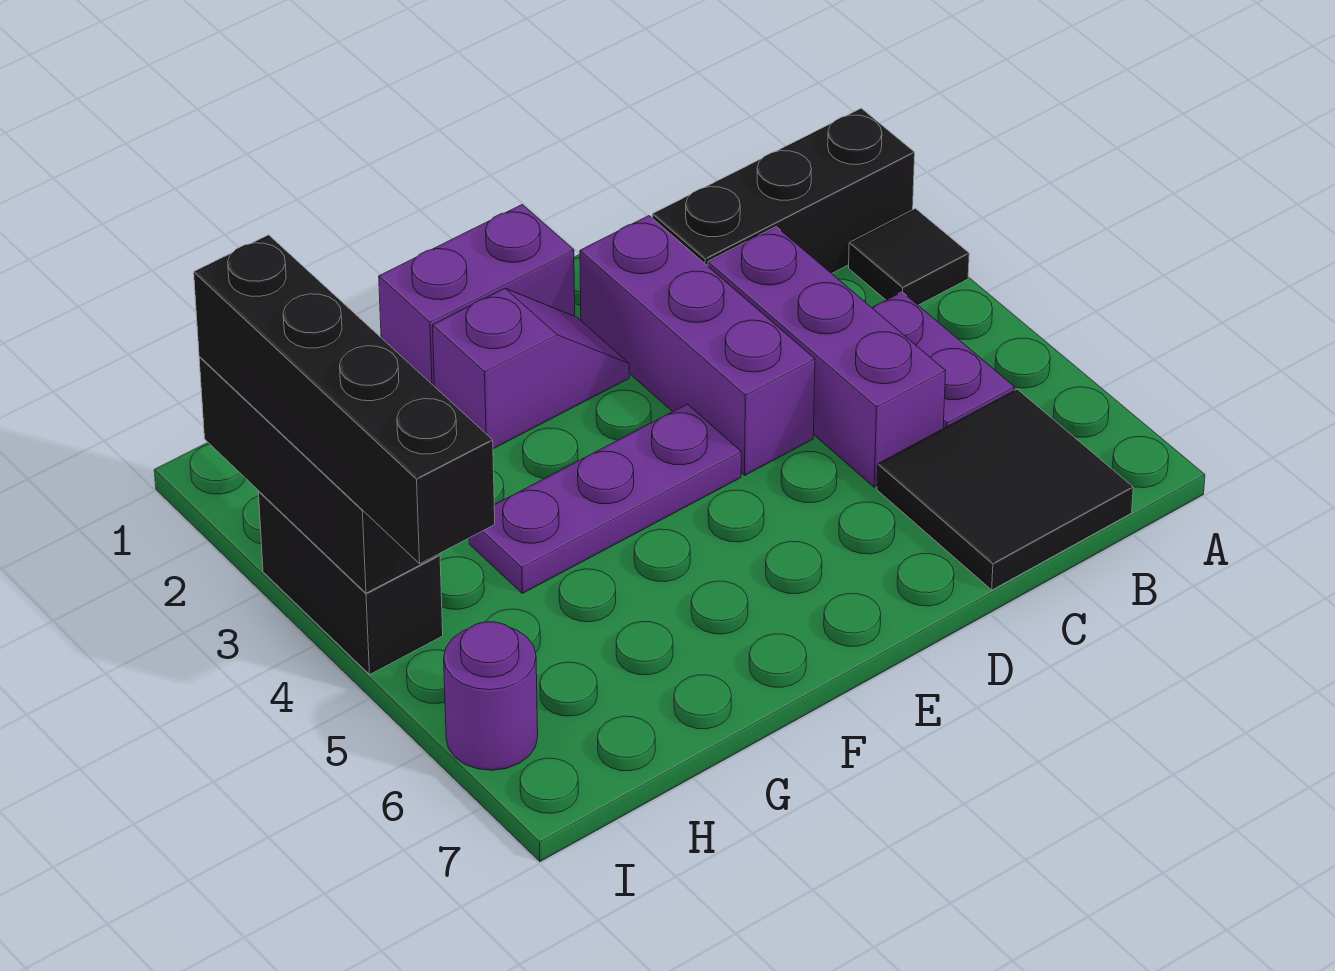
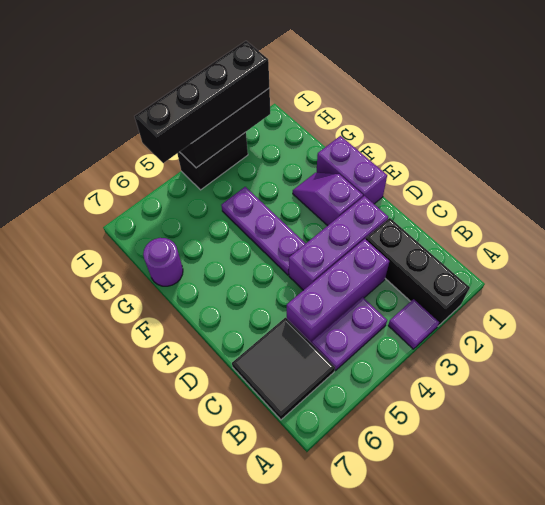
black 1x1 tile [849,209,969,305] -> purple 1x1 tile [388,299,439,349]
purple 1x2 slope [433,288,629,449] -> purple 1x2 slope turned to [293,173,363,226]
purple 1x1 round brick [444,622,538,770] -> purple 1x1 round brick moved to [143,238,183,286]

